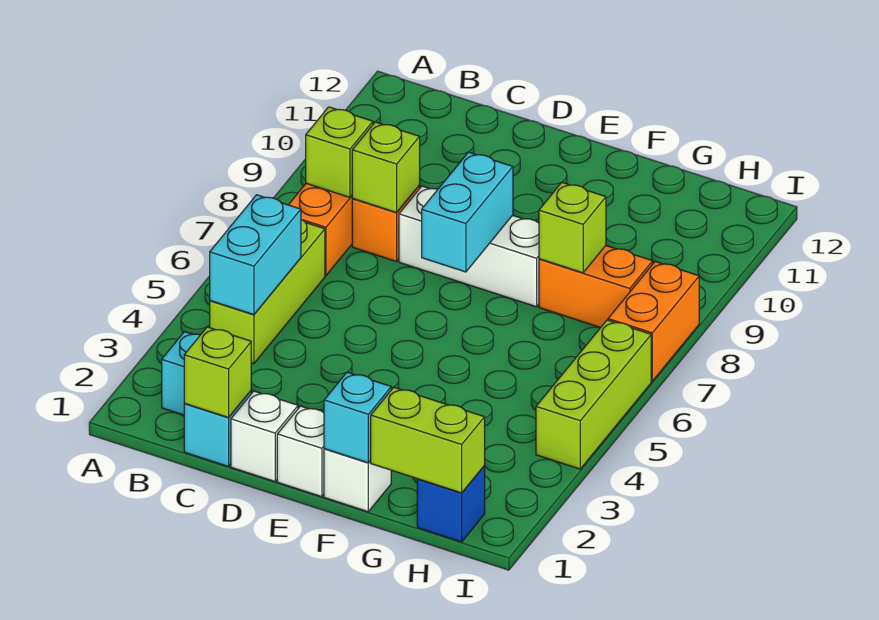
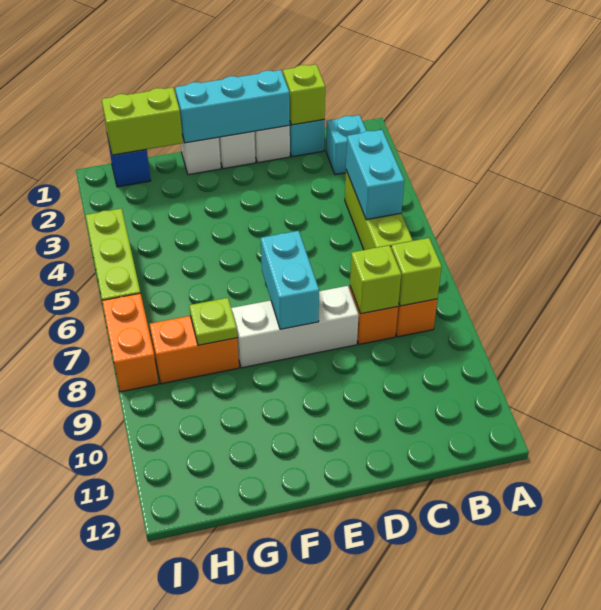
cyan 1x1 brick [324,372,391,463] -> cyan 1x3 brick [175,70,290,143]
lime 1x1 brick [539,183,606,273] -> lime 1x1 plate [189,298,237,345]

